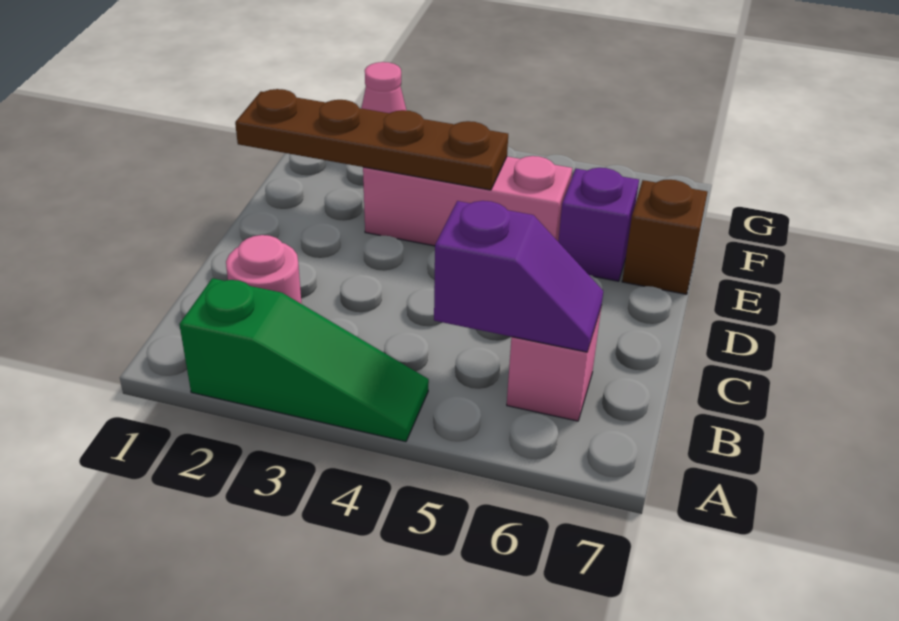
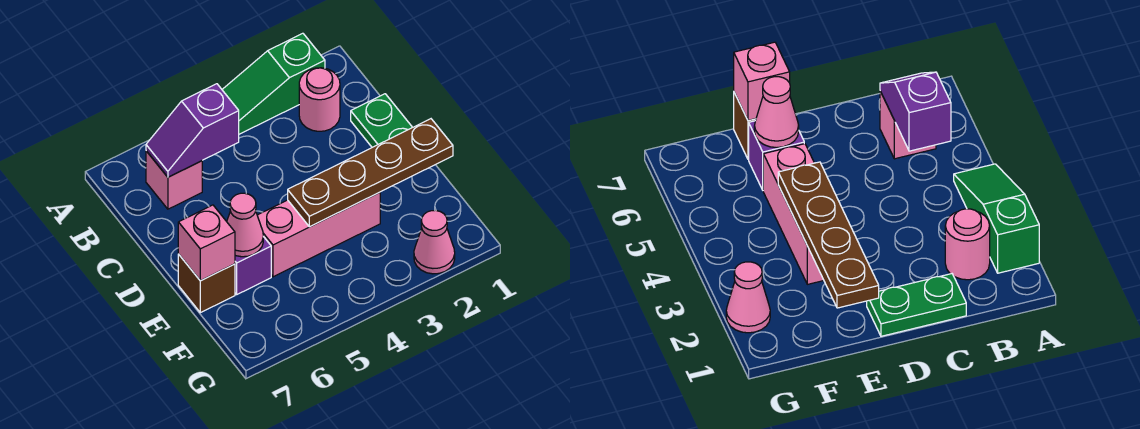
none -> green 1x2 plate [351,94,412,147]
none -> pink 1x1 cone [227,193,263,257]
none -> pink 1x1 brick [178,205,235,281]

